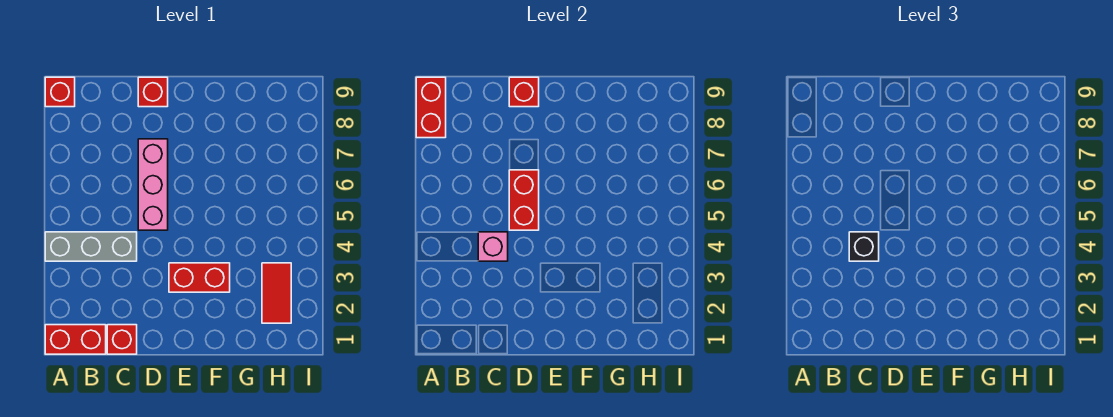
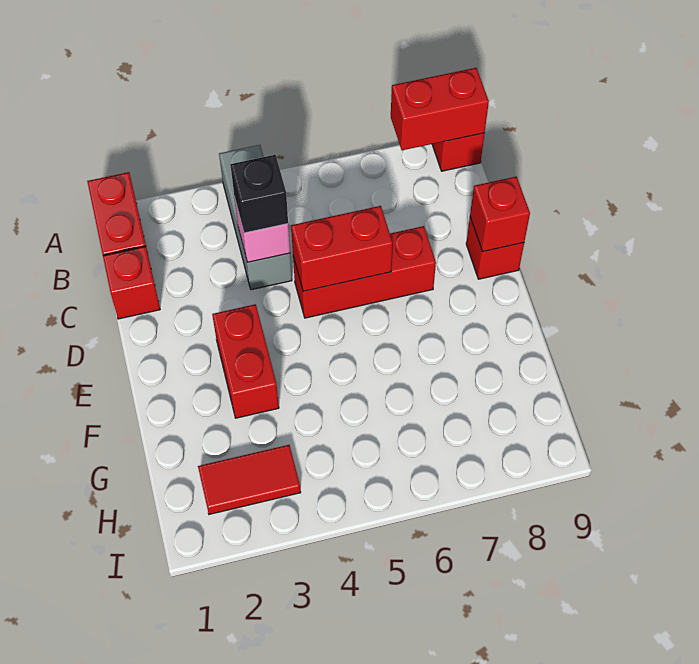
pink 1x3 brick [138,139,168,230] -> red 1x3 brick [293,226,436,318]

